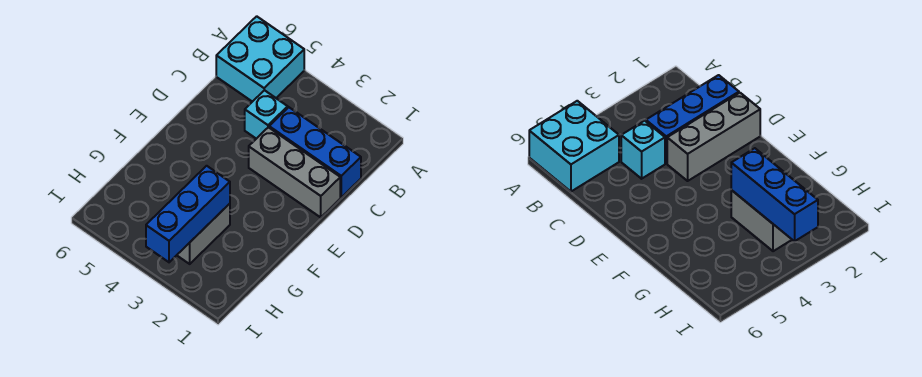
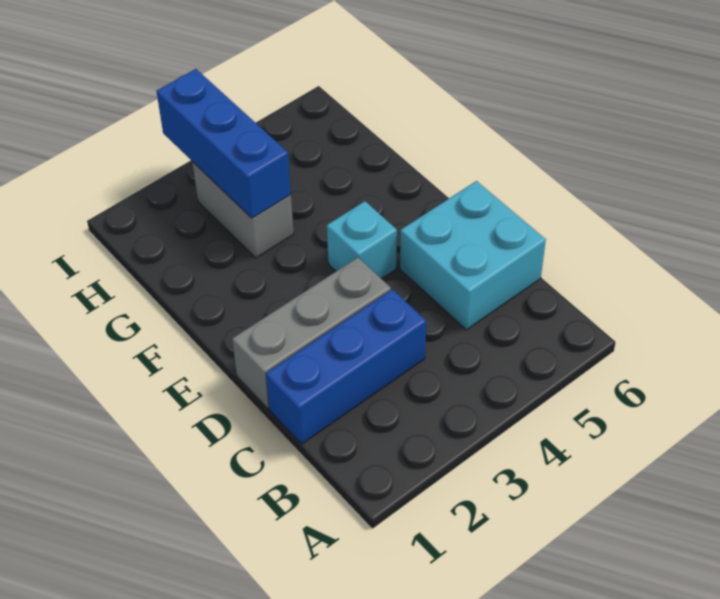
cyan 2x2 brick [216,16,304,102] -> cyan 2x2 brick moved to [400,181,546,330]
cyan 1x1 brick [245,90,288,139] -> cyan 1x1 brick moved to [327,201,397,279]

